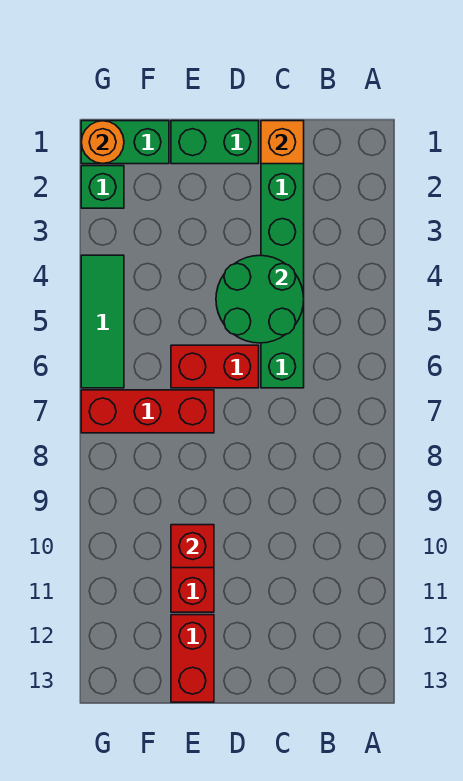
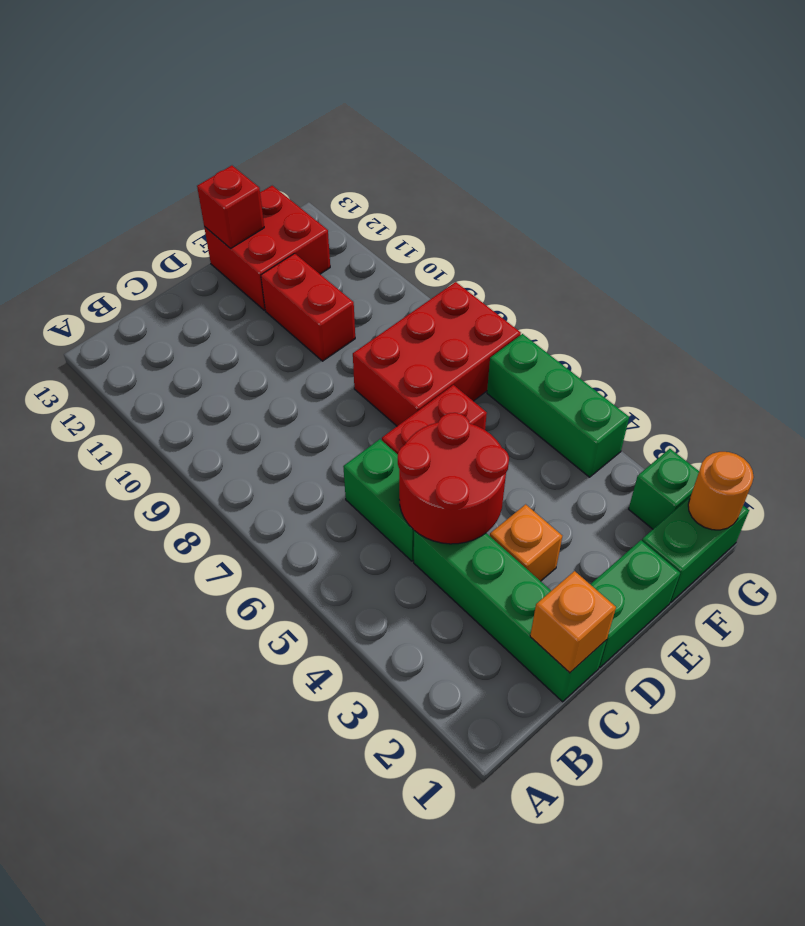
green 2x2 round brick [216,255,304,343] -> red 2x2 round brick [398,413,509,544]
none -> orange 1x1 brick [490,504,562,581]
red 1x3 brick [81,390,214,433] -> red 2x3 brick [353,282,521,426]
red 1x1 brick [171,525,214,568] -> red 1x1 brick moved to [197,166,264,249]
red 1x2 brick [171,615,214,702] -> red 2x2 brick [204,186,330,310]
green 1x3 tile [81,255,124,388] -> green 1x3 brick [487,334,629,477]

